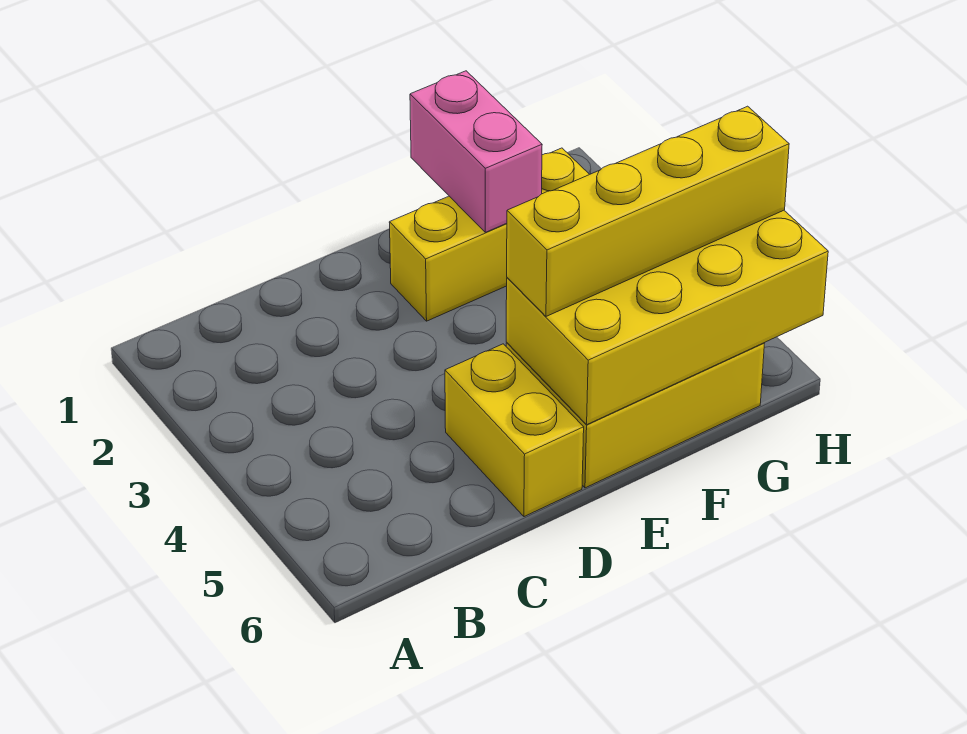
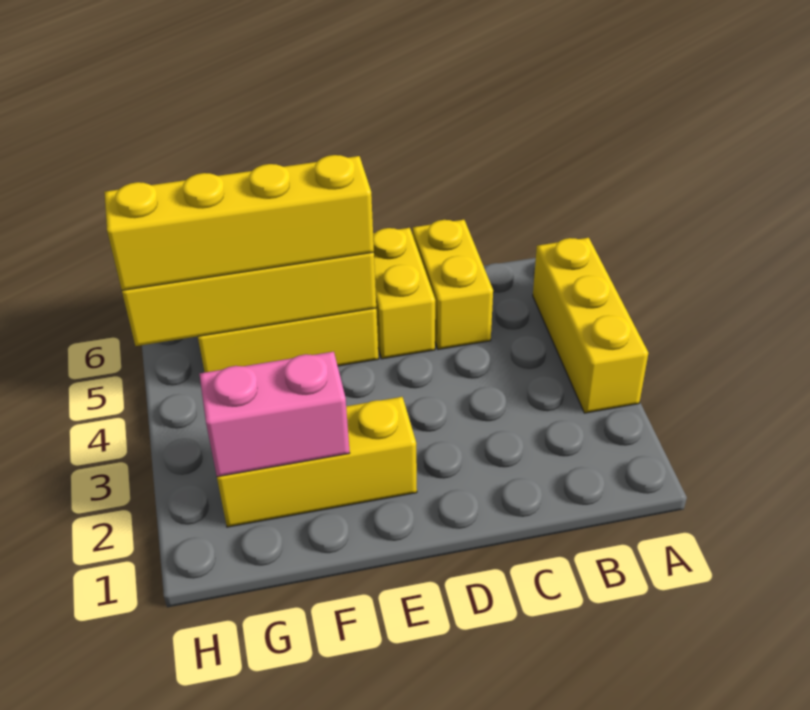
none -> yellow 1x3 brick [533,238,648,413]
none -> yellow 1x2 brick [413,220,493,350]
pink 1x2 brick [410,71,542,232] -> pink 1x2 brick turned to [200,352,350,477]

